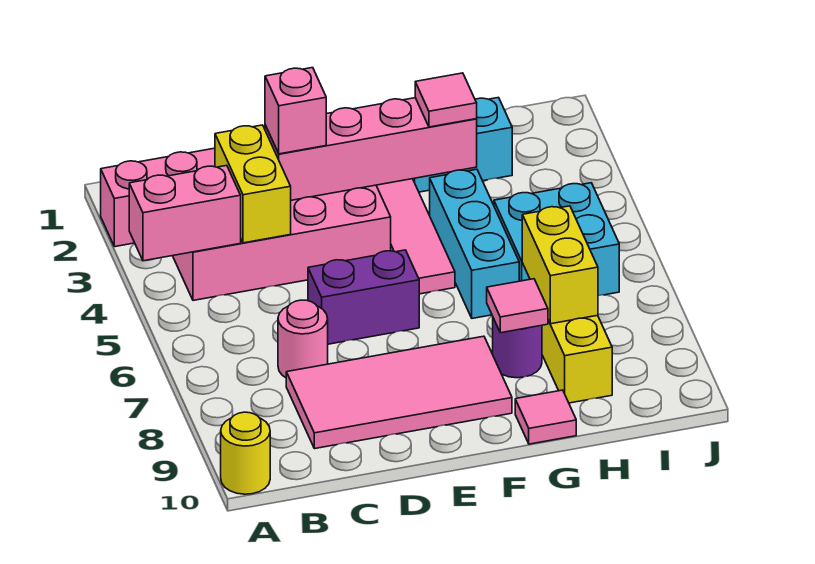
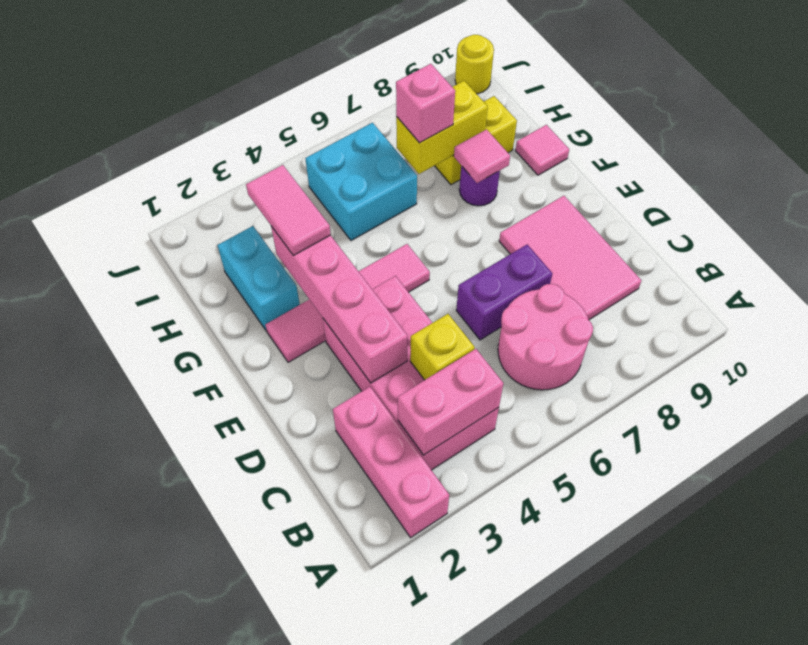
pink 1x2 brick [129,165,241,261] -> pink 1x2 brick turned to [398,349,504,455]
yellow 1x1 round brick [221,412,270,494] -> yellow 1x1 round brick moved to [455,35,494,94]
yellow 1x2 brick [215,125,291,243] -> yellow 1x1 brick [410,314,475,380]
pink 1x1 round brick [278,300,328,378] -> pink 2x2 round brick [498,284,593,390]
pink 2x4 tile [286,336,512,449] -> pink 2x3 tile [499,196,641,320]
pink 1x1 brick [265,68,326,154] -> pink 1x1 brick moved to [396,64,455,143]
purple 1x2 brick [308,250,419,344] -> purple 1x2 brick turned to [456,245,552,340]
pink 1x1 tile [415,73,477,127] -> pink 1x2 tile [246,165,331,255]
cyan 1x3 brick [430,169,519,318] -> none

